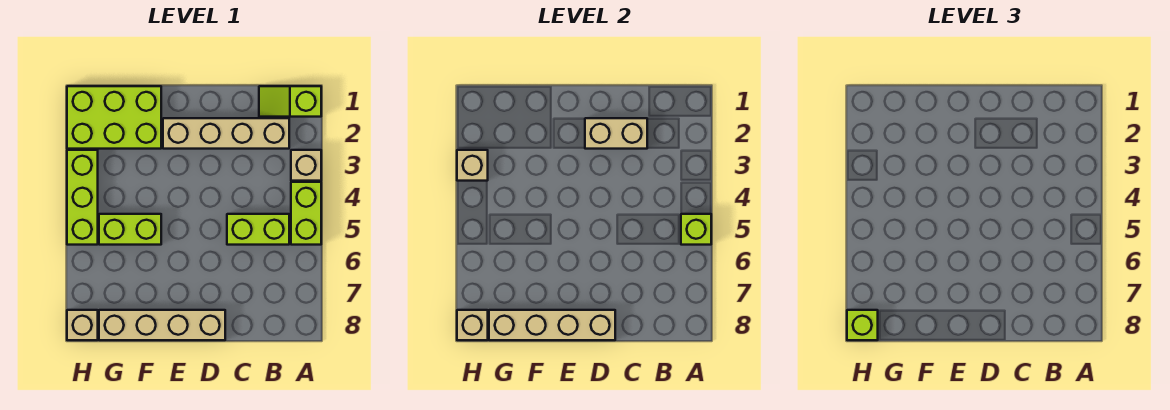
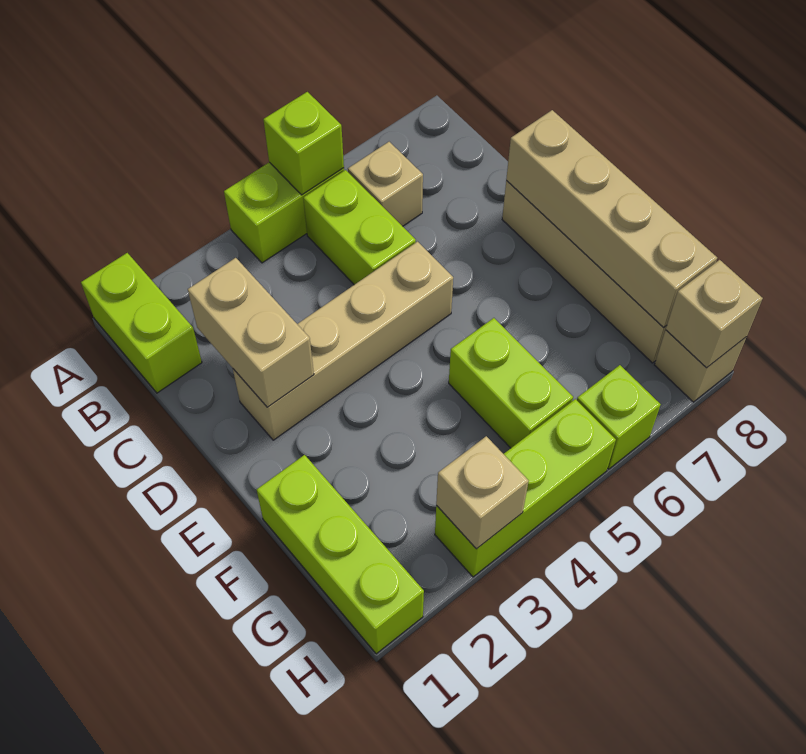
lime 1x2 slope [259,86,321,117] -> lime 1x2 brick [81,253,202,393]
tan 1x1 brick [291,150,321,181] -> tan 1x1 brick moved to [348,142,423,226]
tan 1x4 brick [163,118,289,149] -> tan 1x4 brick turned to [233,242,453,440]
lime 2x3 brick [67,86,161,149] -> lime 1x3 brick [256,455,424,654]
lime 1x1 brick [847,310,878,340] -> lime 1x1 brick moved to [577,365,661,469]

